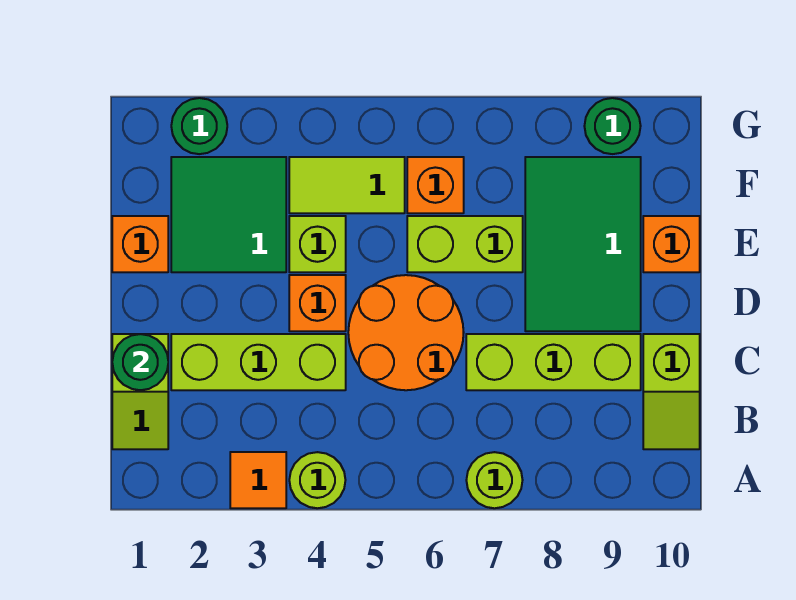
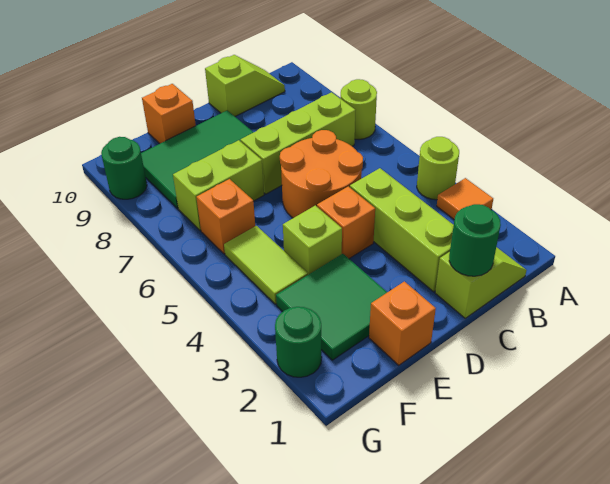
lime 1x3 brick [466,334,641,390] -> lime 1x3 brick turned to [240,92,355,194]
lime 1x2 brick [407,216,523,272] -> lime 1x2 brick turned to [173,140,264,231]

